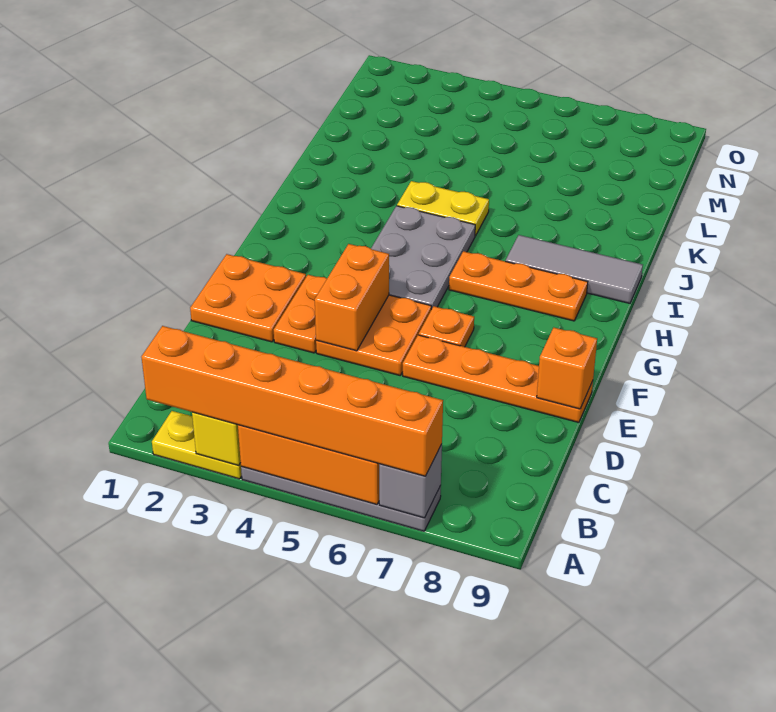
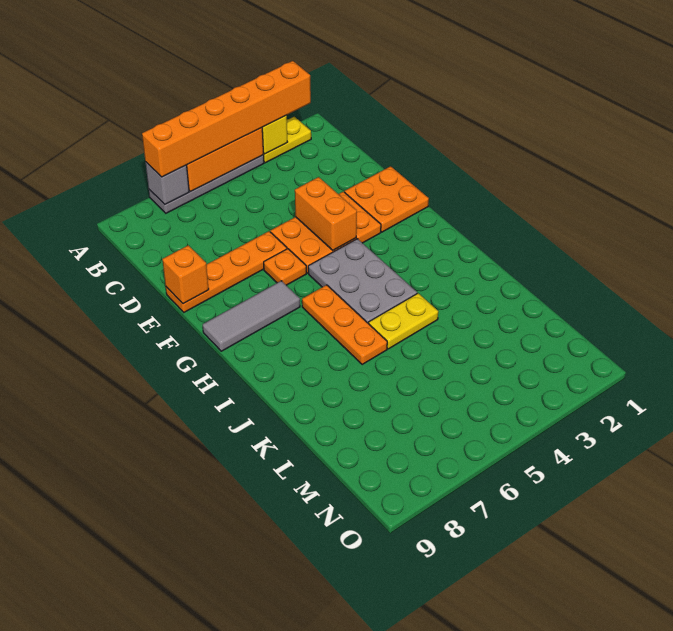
orange 1x3 plate [449,251,588,321] -> orange 1x3 plate turned to [302,285,387,365]
grey 1x3 tile [506,235,643,303] -> grey 1x3 tile moved to [203,281,300,351]

